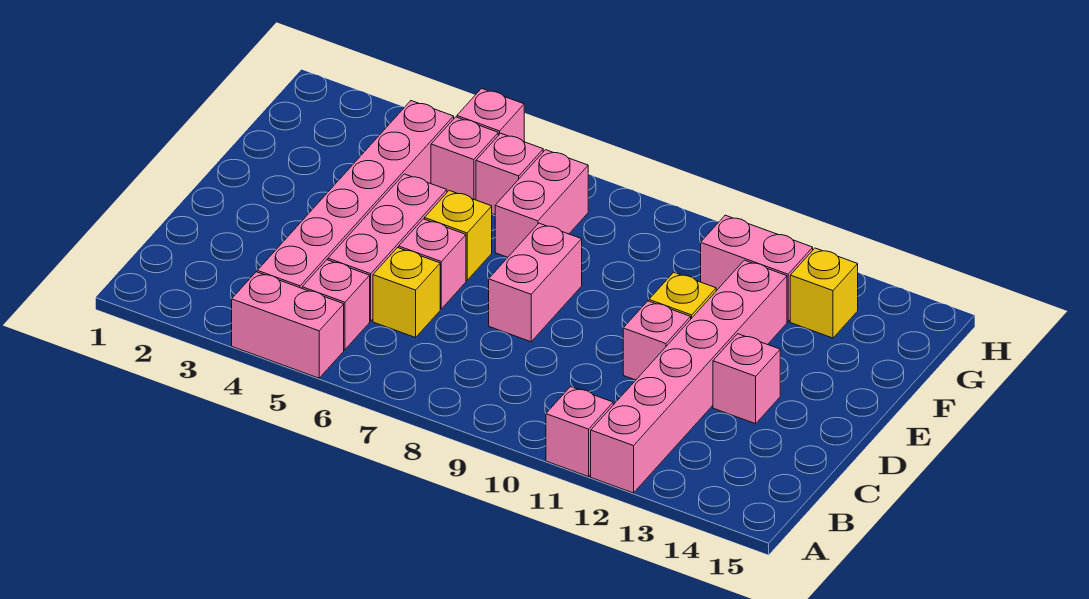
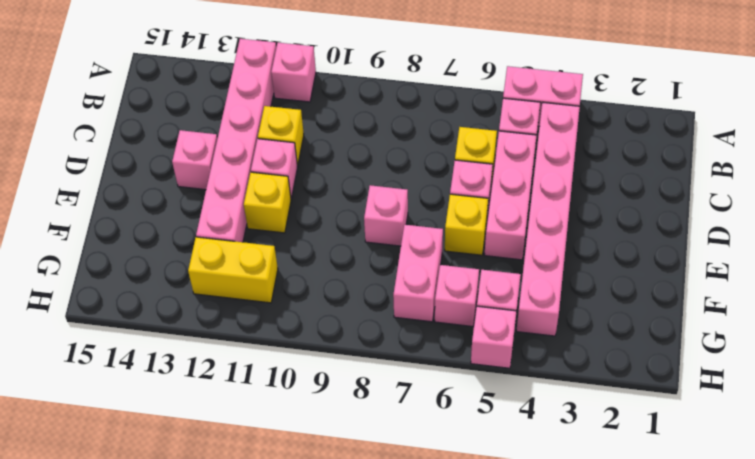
pink 1x2 brick [489,223,582,342] -> pink 1x1 brick [364,185,408,246]
pink 1x2 brick [701,215,813,322] -> yellow 1x2 brick [188,237,278,303]
yellow 1x1 brick [790,248,858,338] -> yellow 1x1 brick moved to [258,106,304,166]

